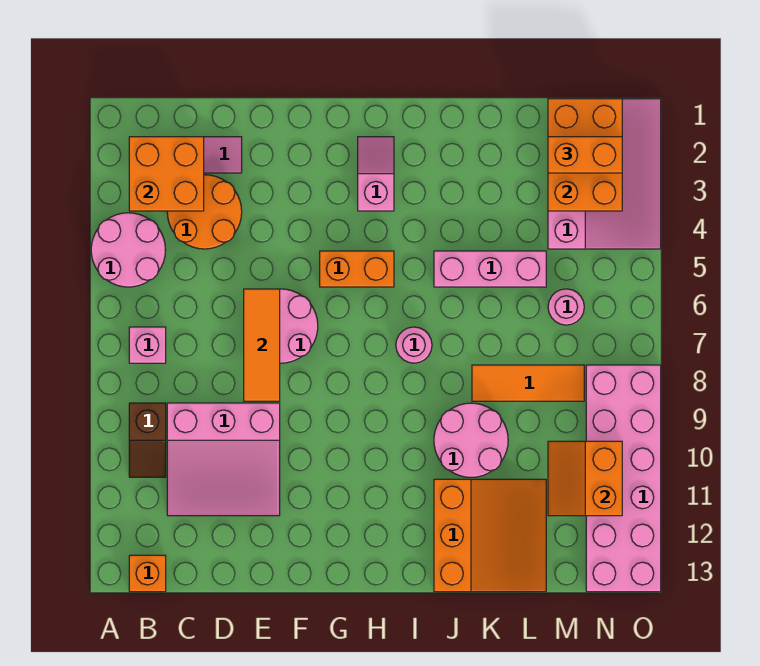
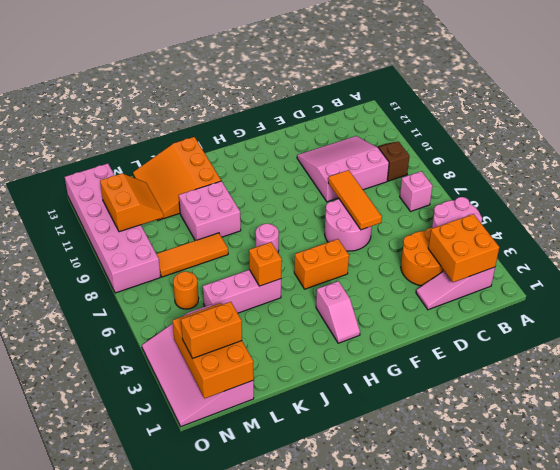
orange 1x1 brick [129,555,166,592] -> orange 1x1 brick moved to [249,242,282,286]
pink 2x2 round brick [434,403,508,477] -> pink 2x2 brick [179,181,241,241]
pink 1x1 round brick [548,289,584,325] -> orange 1x1 round brick [173,272,199,309]

